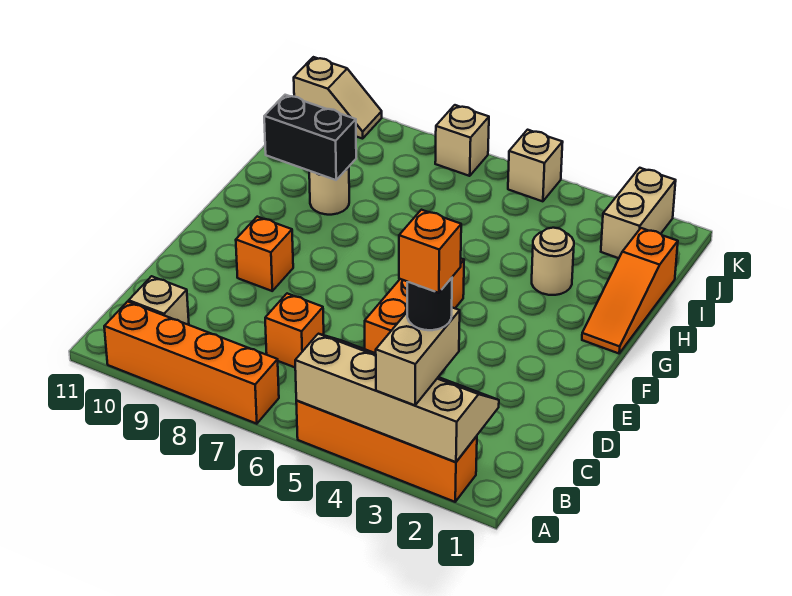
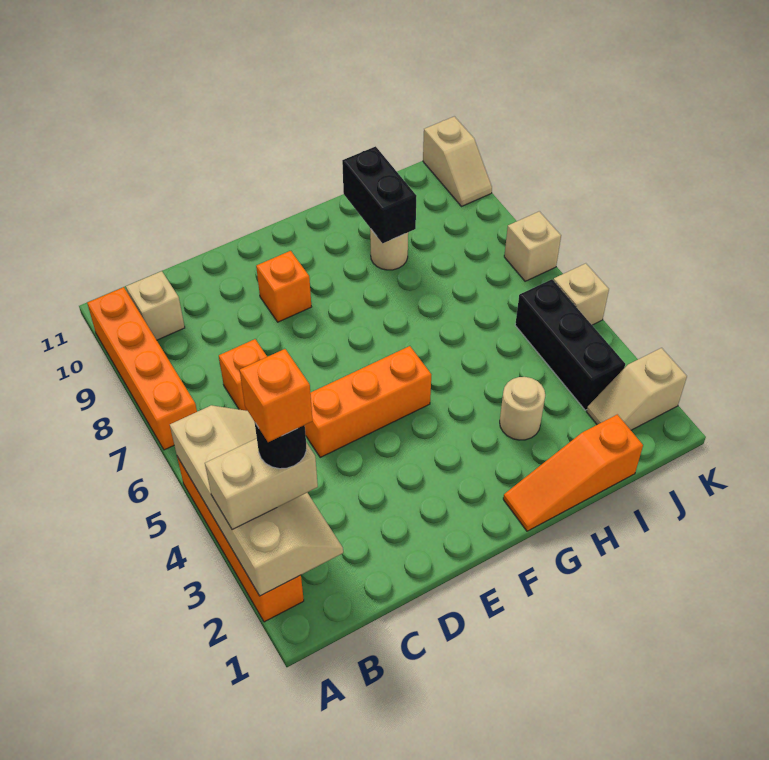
tan 1x2 brick [601,168,676,258] -> tan 1x2 slope [587,348,687,430]
none -> black 1x3 brick [515,279,625,410]

